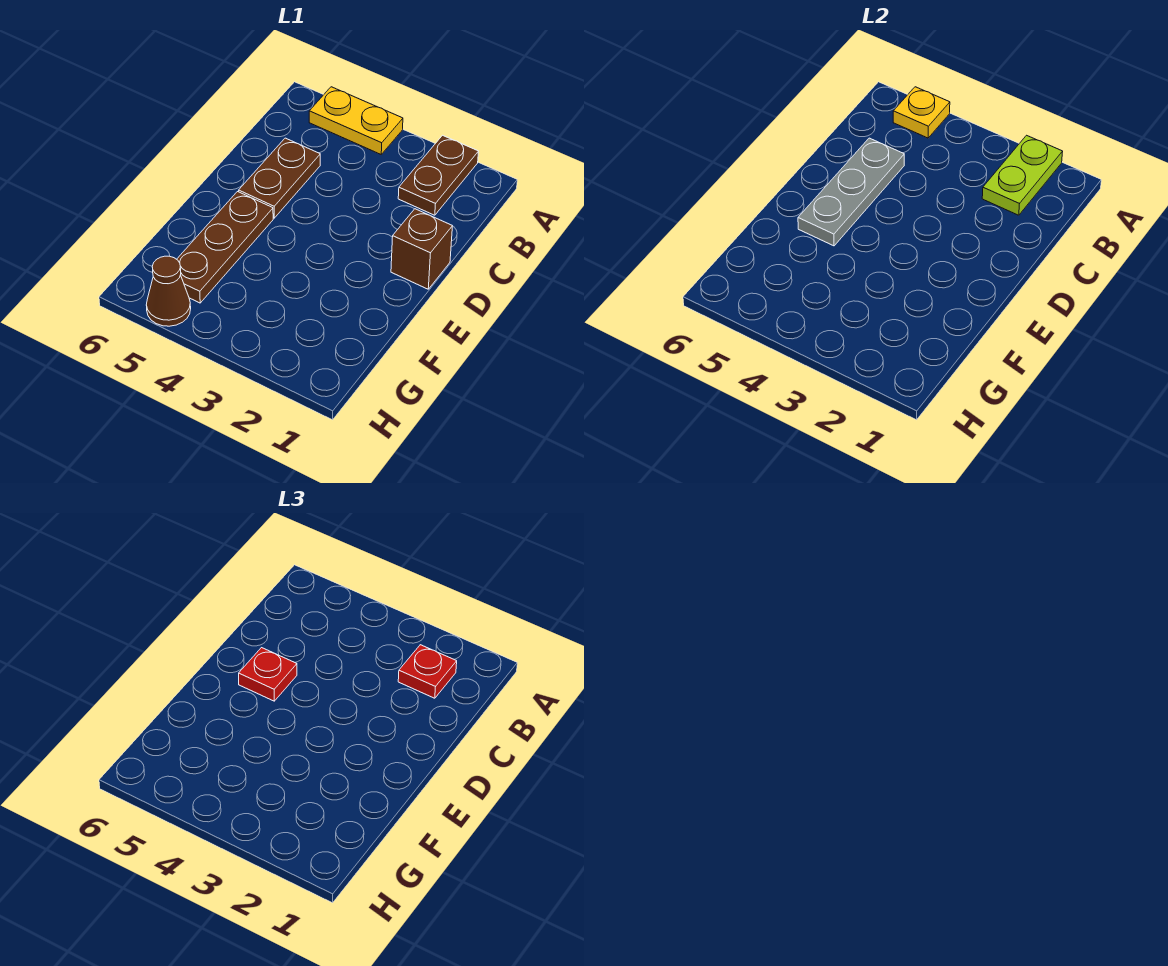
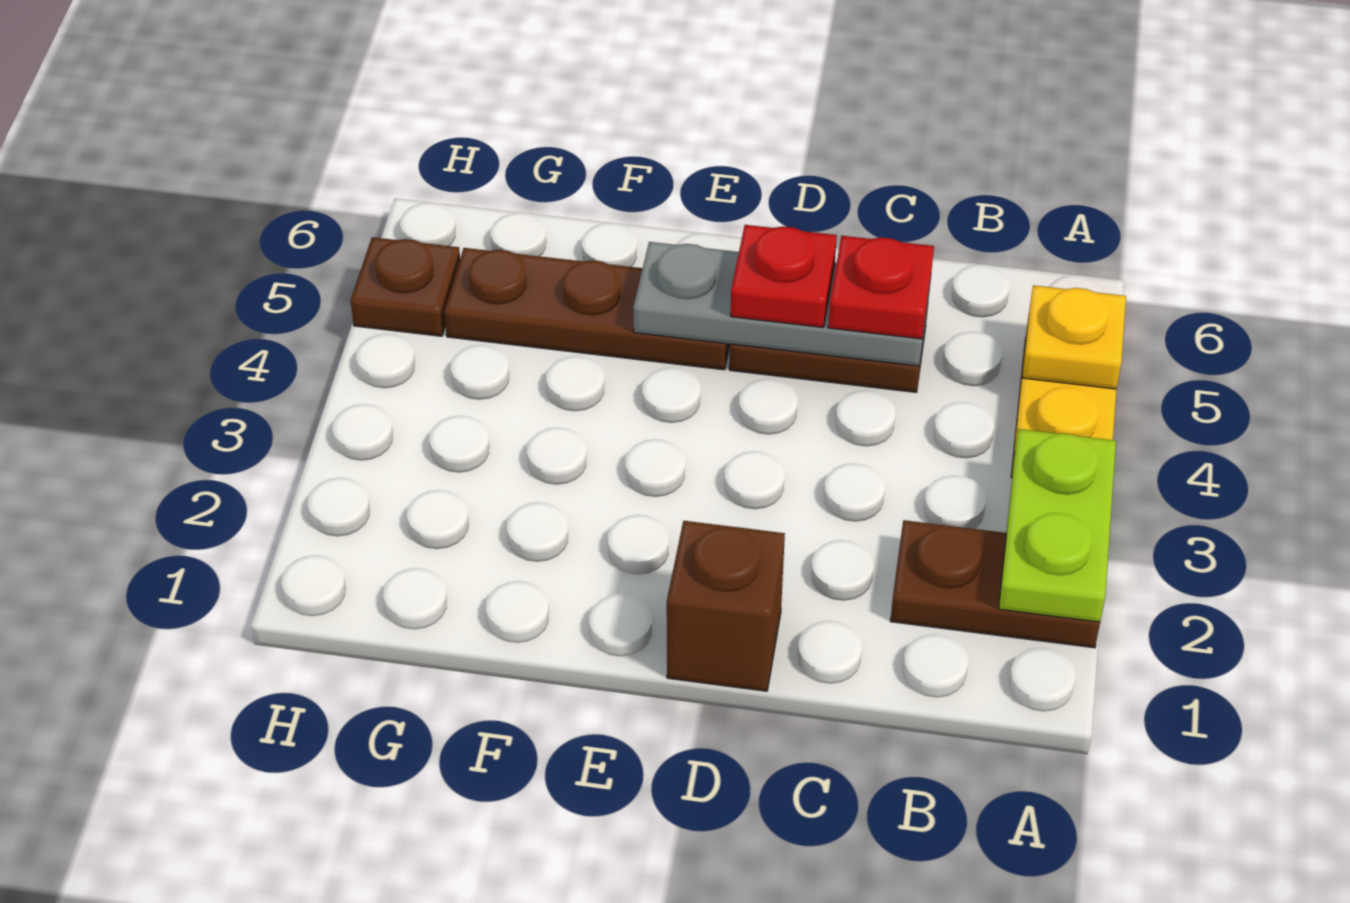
lime 1x2 plate [982,135,1063,215] -> lime 1x2 plate turned to [999,429,1116,622]
red 1x1 plate [398,645,457,698] -> red 1x1 plate moved to [828,236,934,339]
brown 1x1 cone [146,256,191,326] -> brown 1x1 plate [351,237,460,336]

